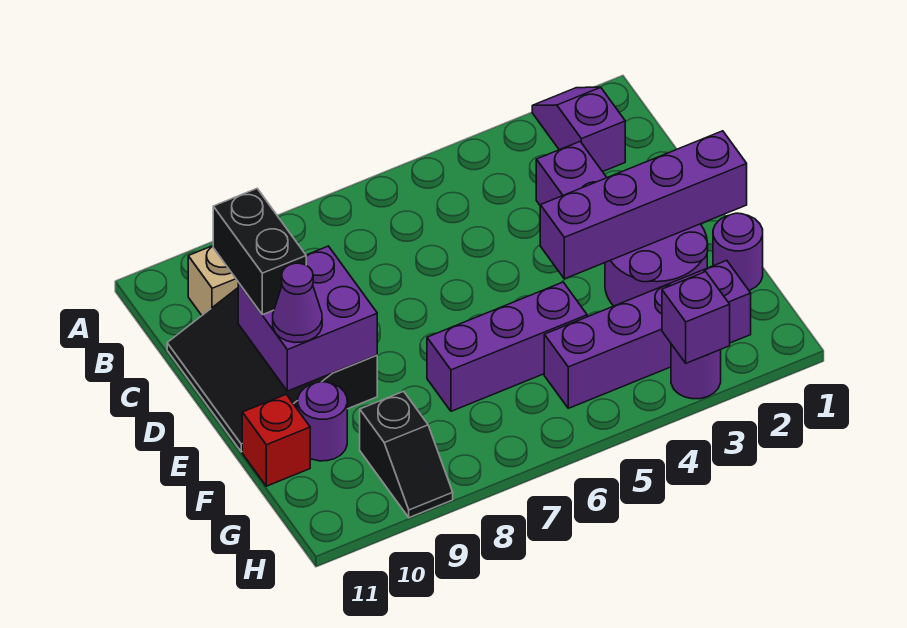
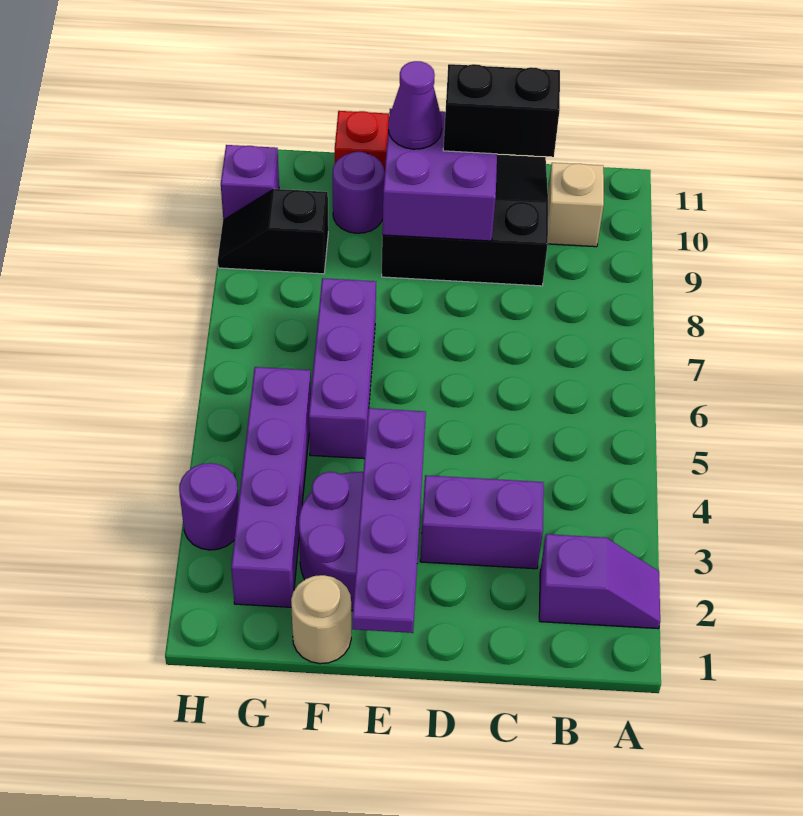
purple 1x4 brick [540,131,747,279] -> purple 1x4 plate [352,408,426,633]
purple 1x1 round brick [713,213,763,291] -> tan 1x1 round brick [291,575,351,664]
purple 1x1 brick [662,272,730,363] -> purple 1x1 brick moved to [221,145,279,220]

